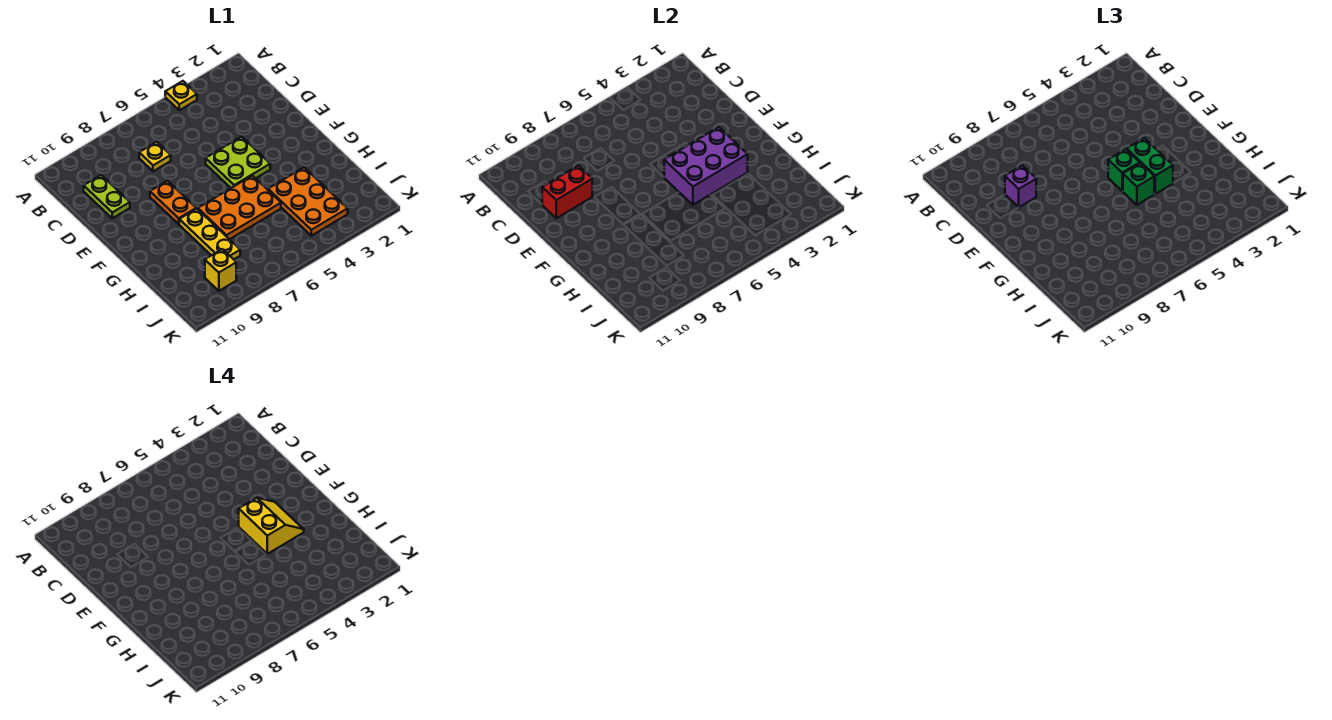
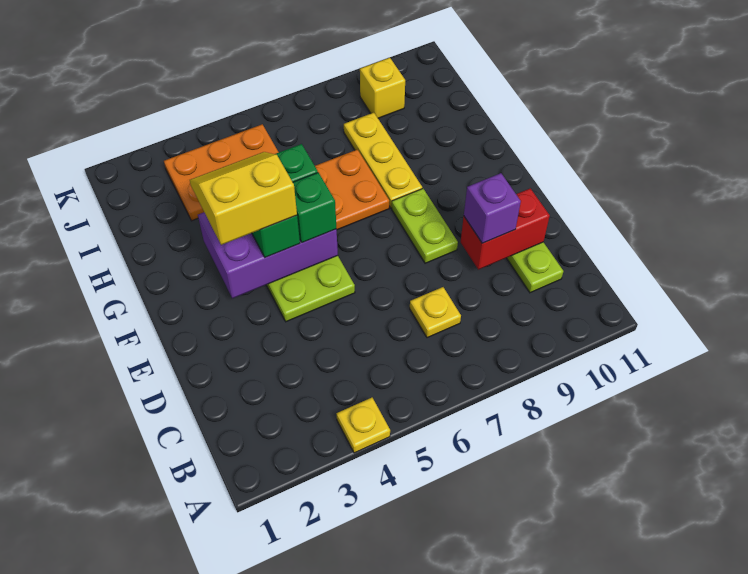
orange 1x2 plate [150,181,196,224] -> lime 1x2 plate [392,189,458,263]
yellow 2x2 slope [239,498,304,554] -> yellow 2x2 slope turned to [190,152,297,245]
orange 2x3 plate [268,167,348,236] -> orange 2x3 plate turned to [164,124,279,221]

